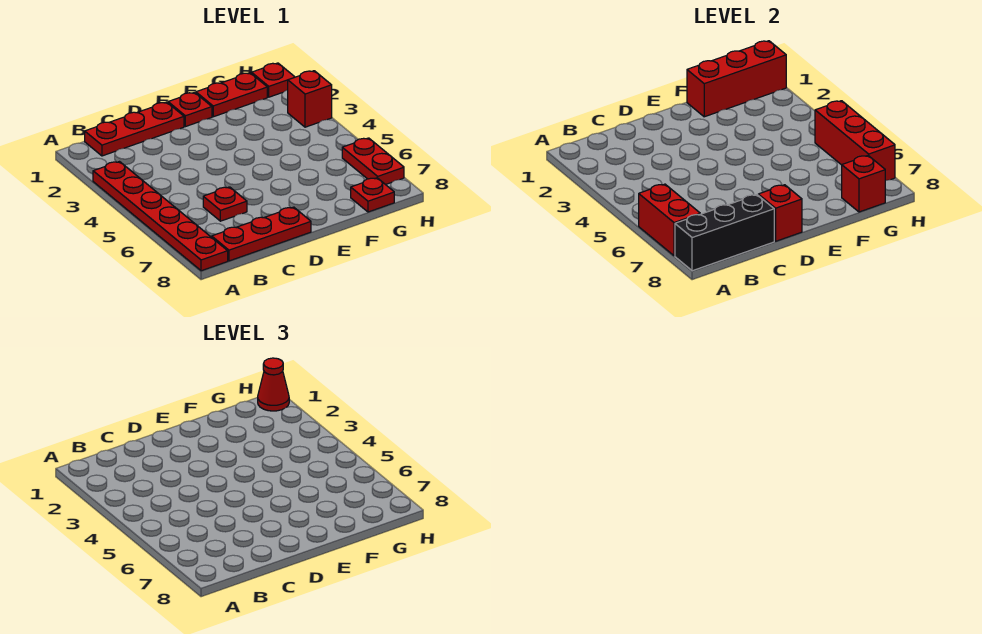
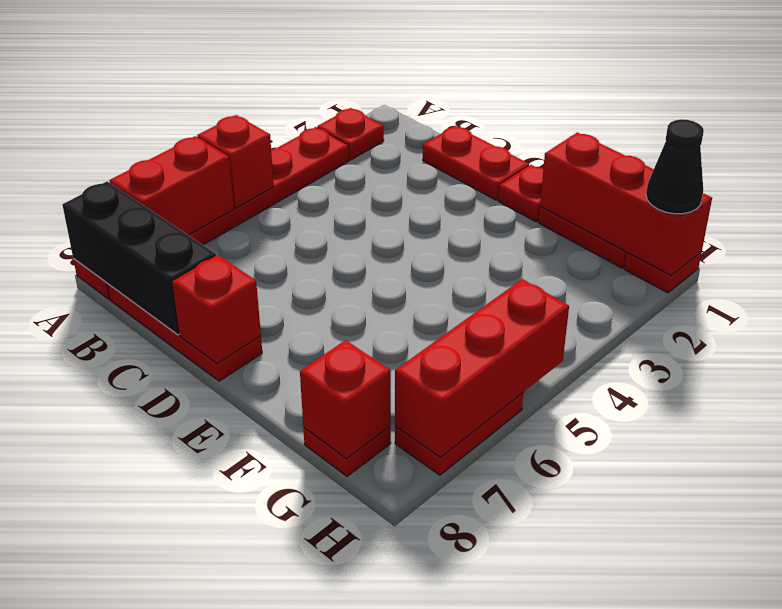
red 1x3 plate [85,102,184,156] -> red 1x2 plate [423,126,529,200]
red 1x1 plate [203,187,247,221] -> red 1x1 plate moved to [317,108,384,160]
red 1x1 cone [258,358,289,411] -> black 1x1 cone [646,119,704,214]
red 1x1 brick [288,71,332,127] -> red 1x1 brick moved to [197,115,274,208]

